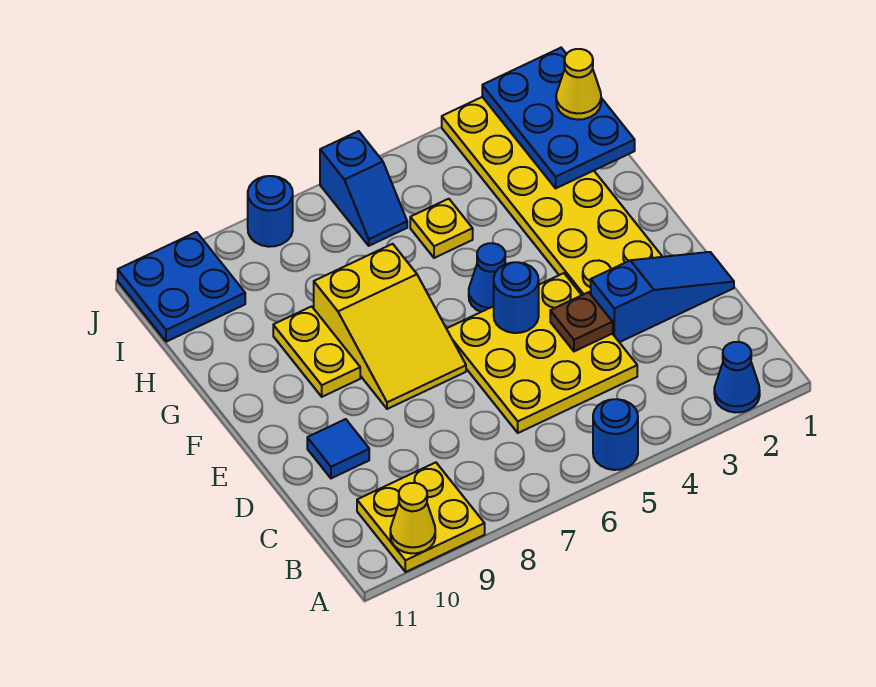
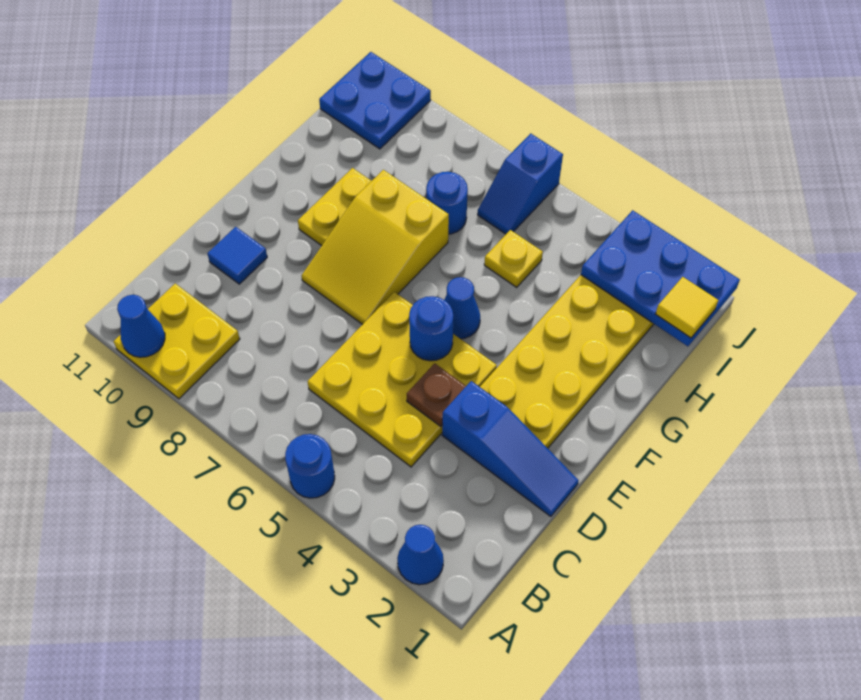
yellow 1x1 cone [390,483,435,554] -> blue 1x1 cone [117,295,165,357]
blue 2x3 plate [482,48,635,188] -> blue 2x3 plate turned to [581,210,740,346]
yellow 1x1 cone [556,49,601,120] -> yellow 1x1 tile [656,277,718,338]
blue 1x1 round brick [248,176,293,247] -> blue 1x1 round brick moved to [426,172,468,234]

